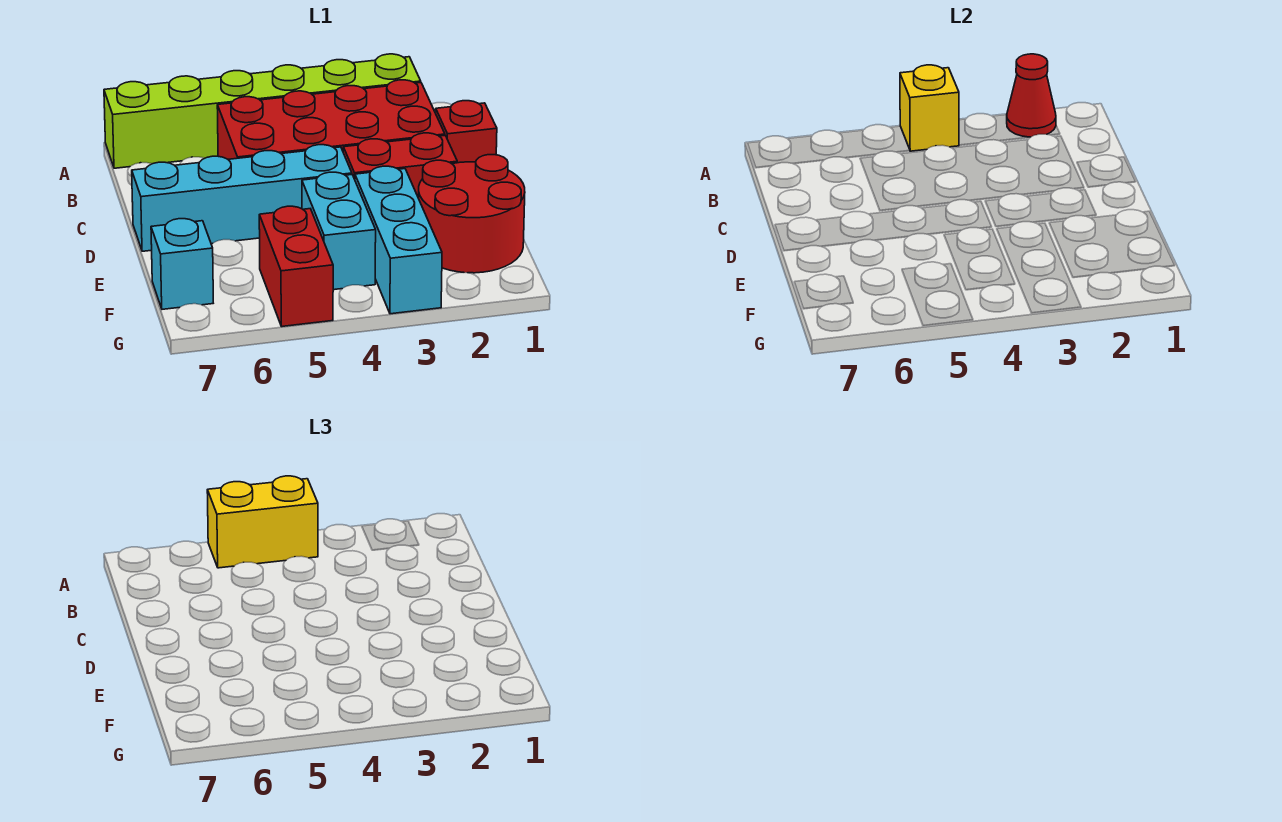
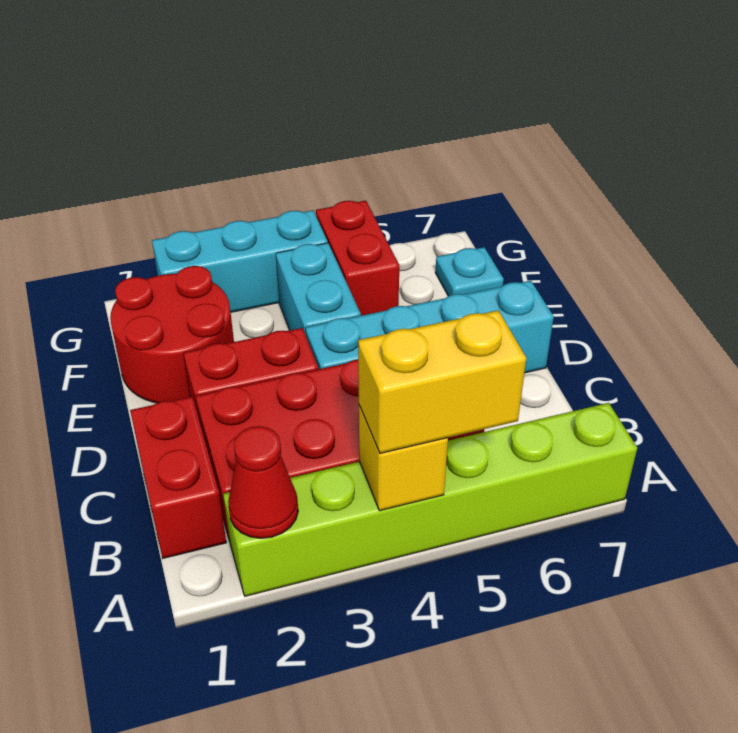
red 1x1 brick [436,101,497,163] -> red 1x2 brick [130,397,226,558]
cyan 1x3 brick [355,166,442,314] -> cyan 1x3 brick turned to [152,210,328,312]
cyan 1x1 brick [151,219,213,309] -> cyan 1x1 plate [435,247,504,296]

